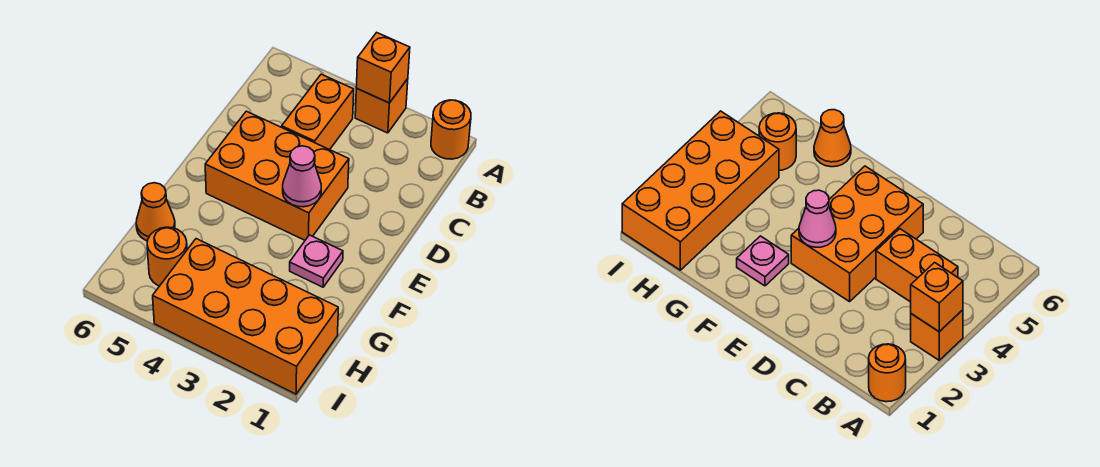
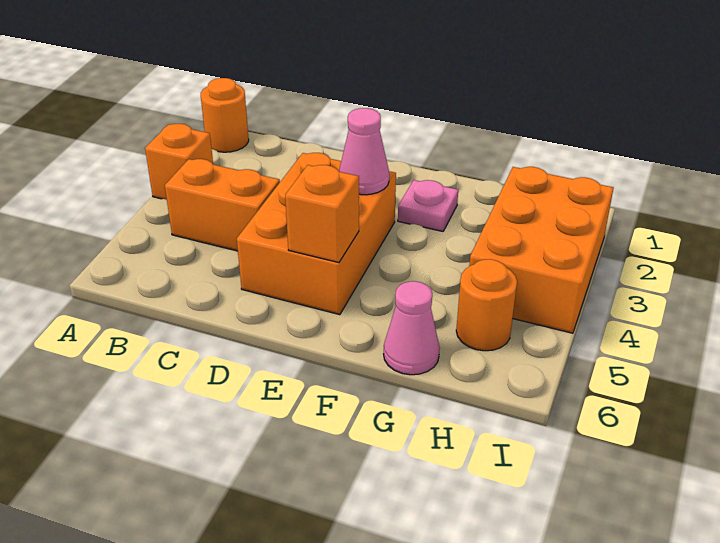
orange 1x1 brick [356,32,410,103] -> orange 1x1 brick moved to [285,165,359,263]
orange 1x1 cone [136,183,175,241] -> pink 1x1 cone [384,281,440,375]
orange 2x4 brick [153,239,338,394] -> orange 2x3 brick [469,167,613,333]

